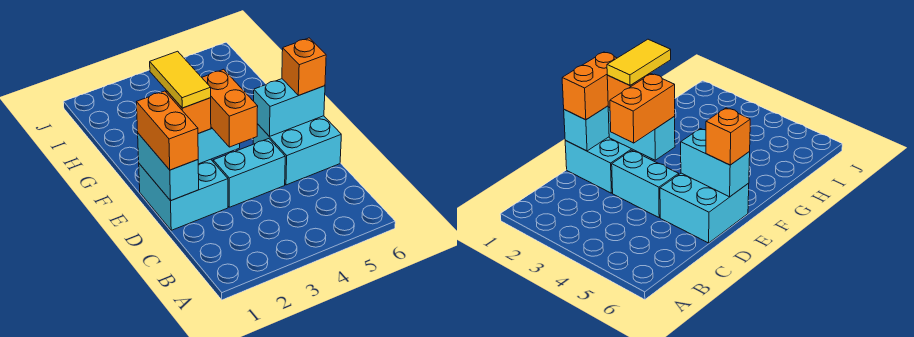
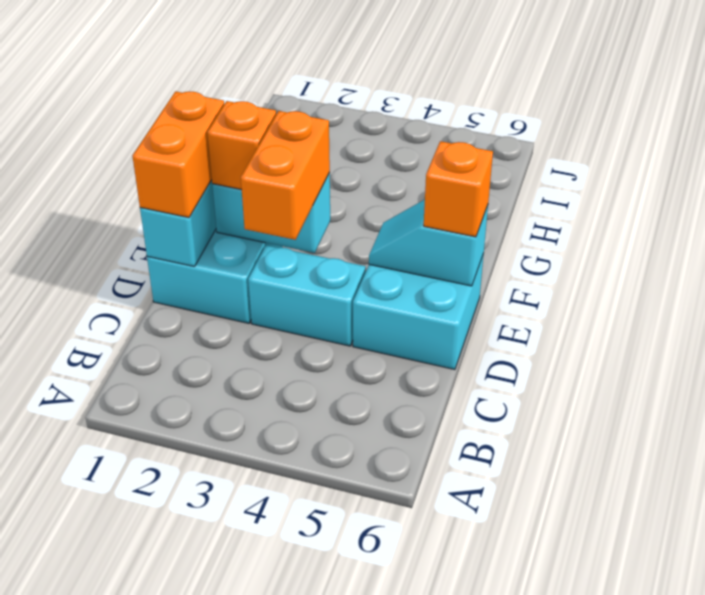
yellow 1x2 tile [150,51,211,108] -> none
cyan 1x2 brick [254,79,325,137] -> cyan 1x2 slope [369,200,488,286]

